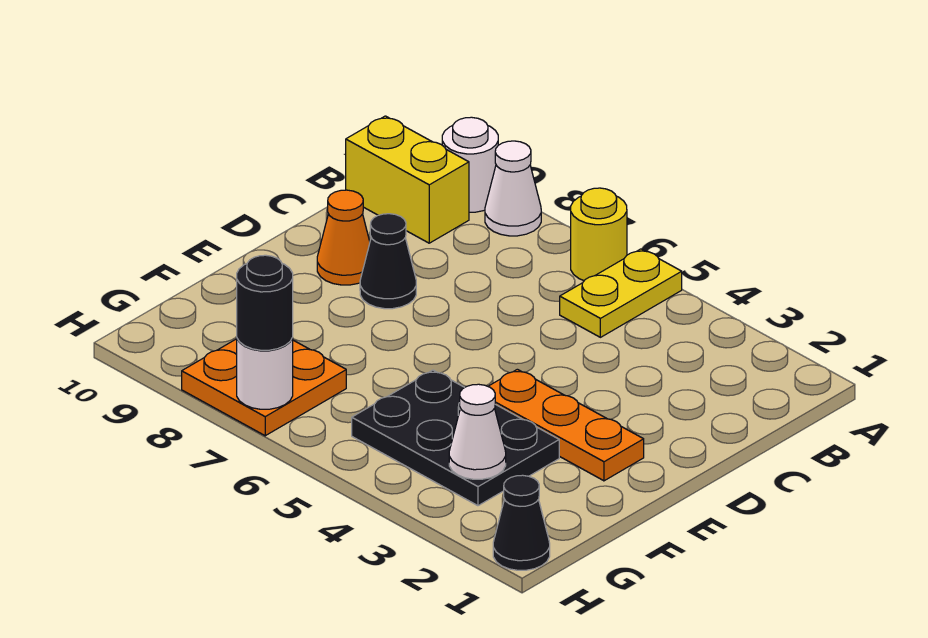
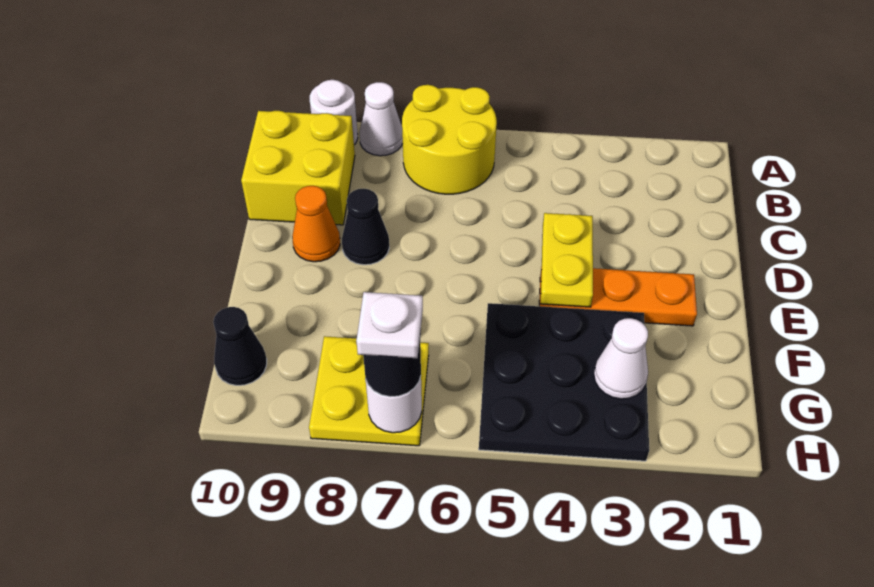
yellow 1x2 plate [560,249,682,337] -> yellow 1x2 plate moved to [541,213,593,307]
yellow 1x1 round brick [571,188,627,280] -> yellow 2x2 round brick [402,85,497,194]
yellow 1x2 brick [346,116,469,243] -> yellow 2x2 brick [241,111,355,225]
black 2x3 plate [352,370,559,506] -> black 3x3 plate [479,303,649,461]
orange 2x2 plate [182,339,346,436] -> yellow 2x2 plate [309,336,429,446]
black 1x1 cone [493,475,550,570] -> black 1x1 cone moved to [213,307,267,385]
none -> white 1x1 plate [356,292,423,358]

